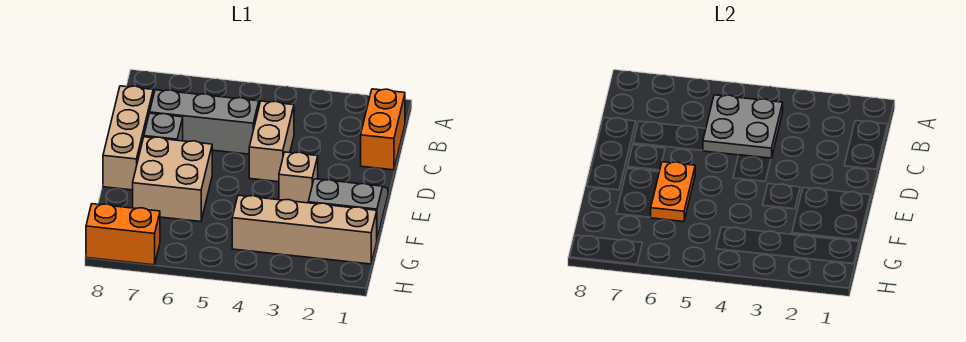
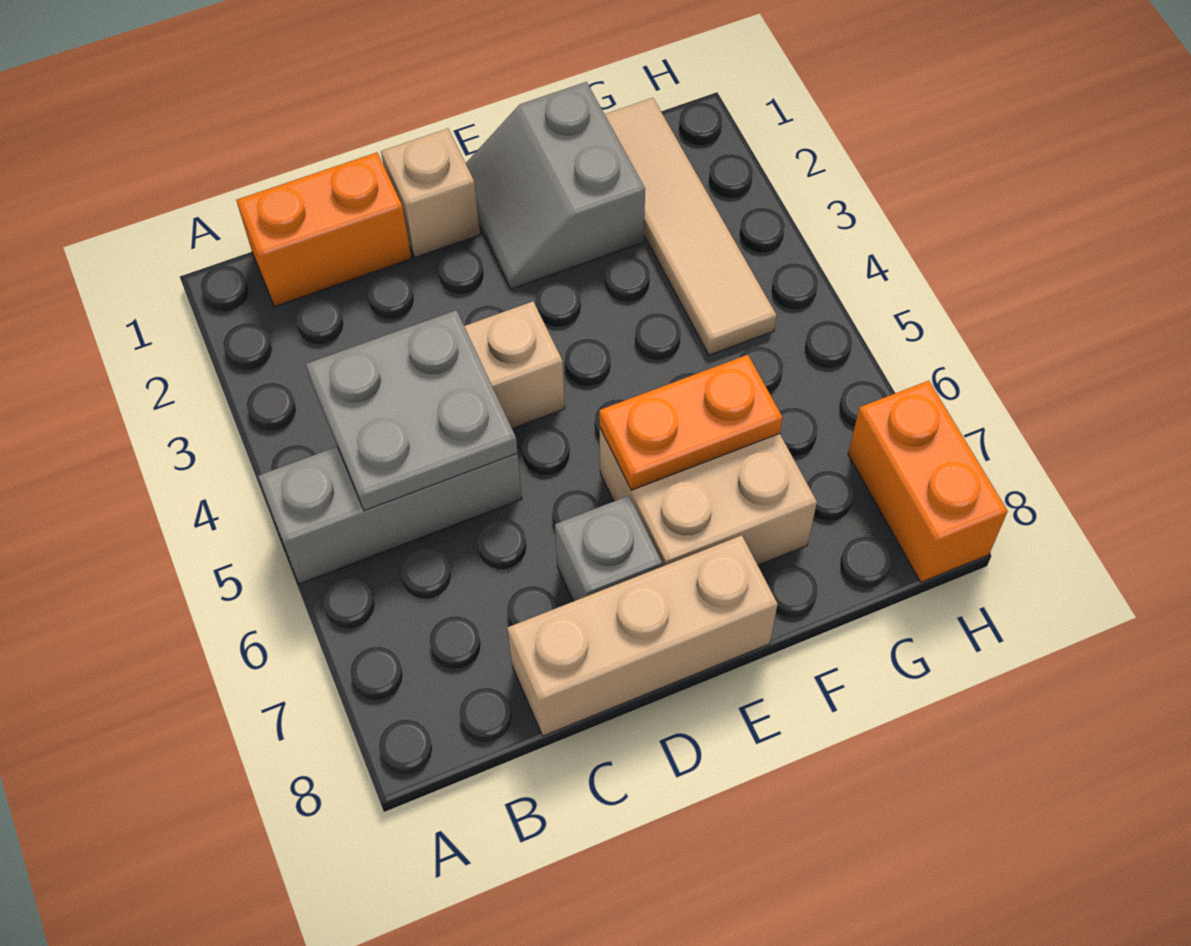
grey 1x3 brick [150,90,259,154] -> grey 1x3 brick turned to [258,447,522,584]
tan 1x1 brick [279,152,318,203] -> tan 1x1 brick moved to [381,129,480,257]
tan 1x4 brick [232,195,377,264] -> tan 1x4 tile [605,98,777,355]

